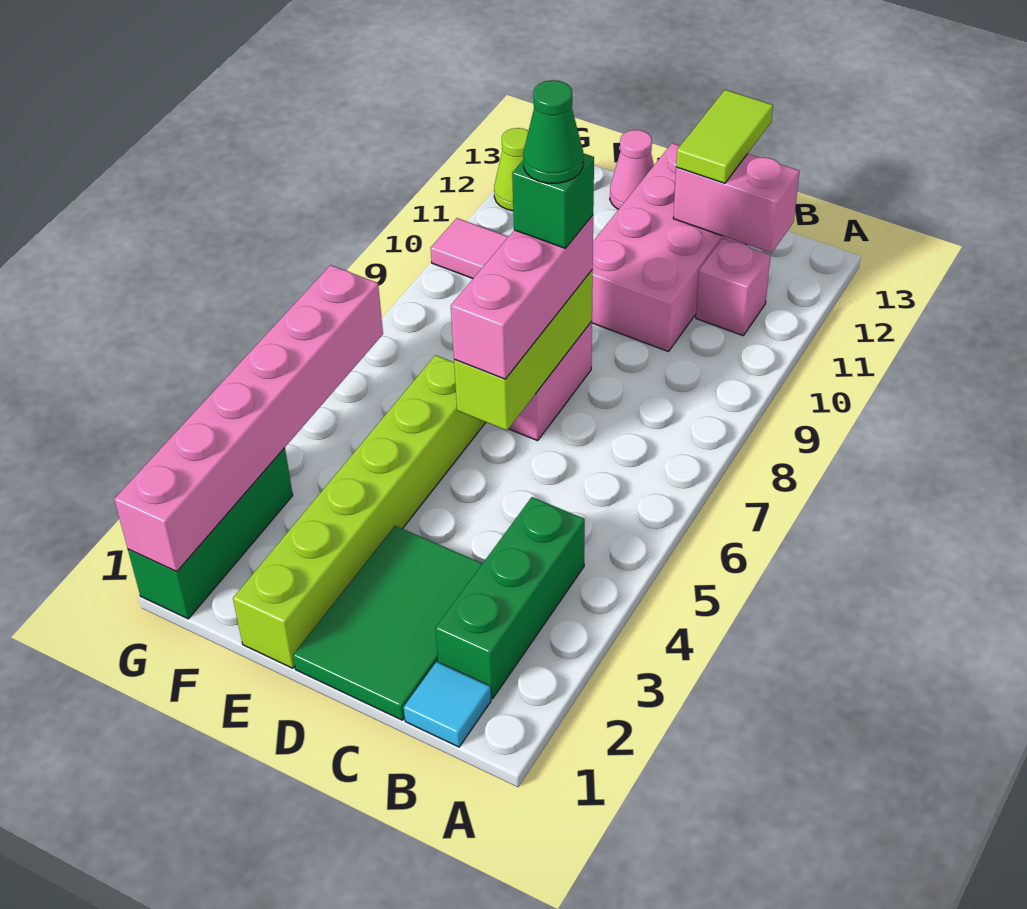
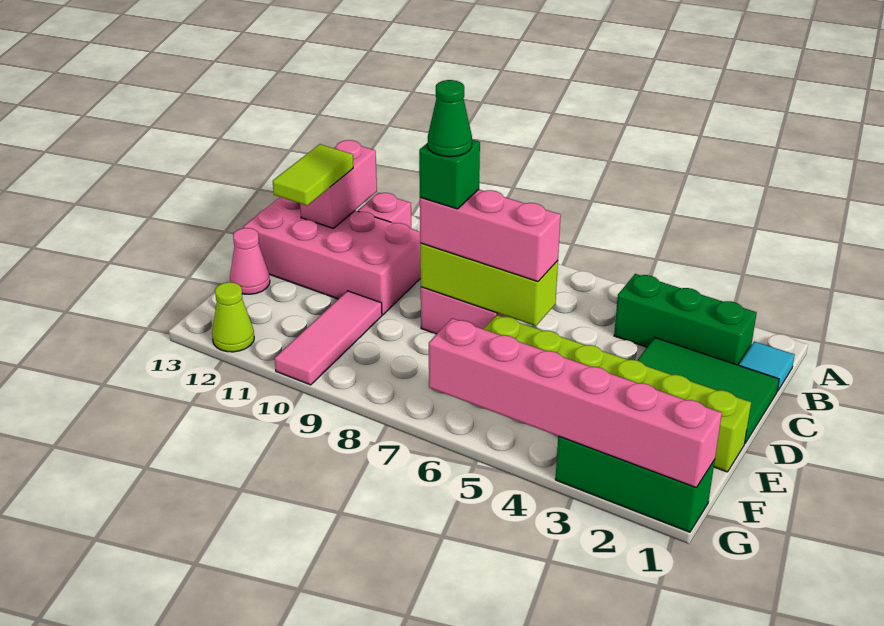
lime 1x2 tile [676,90,773,183] -> lime 1x2 tile turned to [273,144,353,206]

